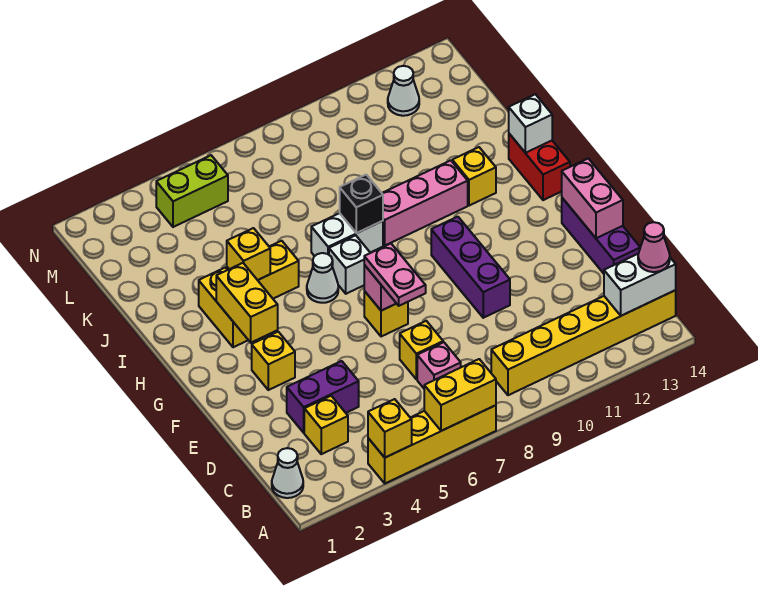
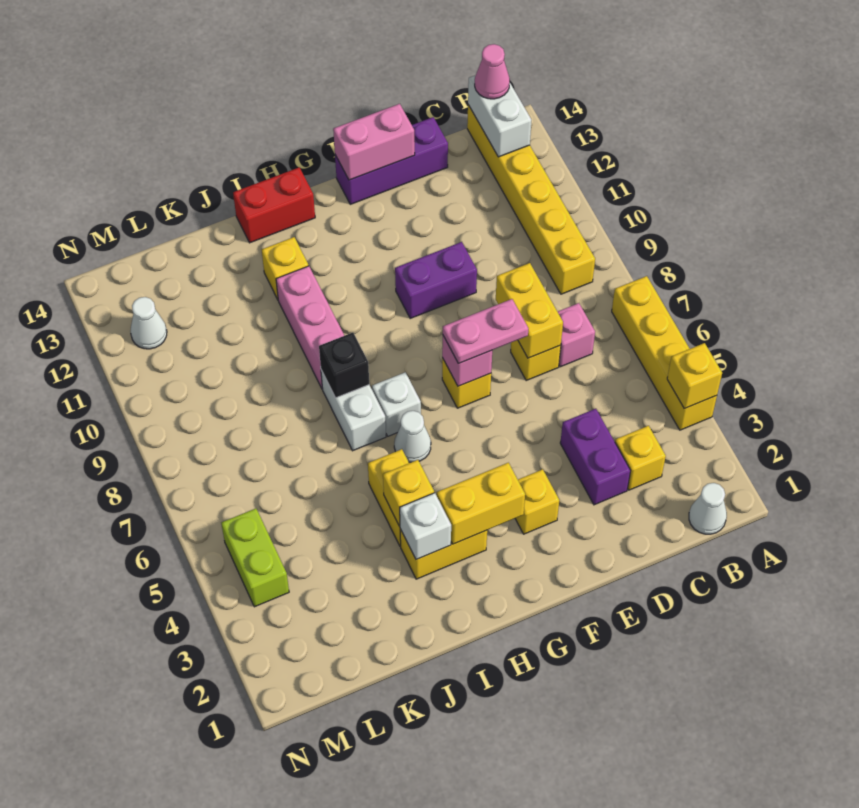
yellow 1x2 brick [424,359,496,431] -> yellow 1x2 brick moved to [496,263,563,358]
purple 1x3 brick [431,217,510,318] -> purple 1x2 brick [395,242,477,318]
white 1x1 brick [509,94,552,153] -> white 1x1 brick moved to [400,493,451,559]

